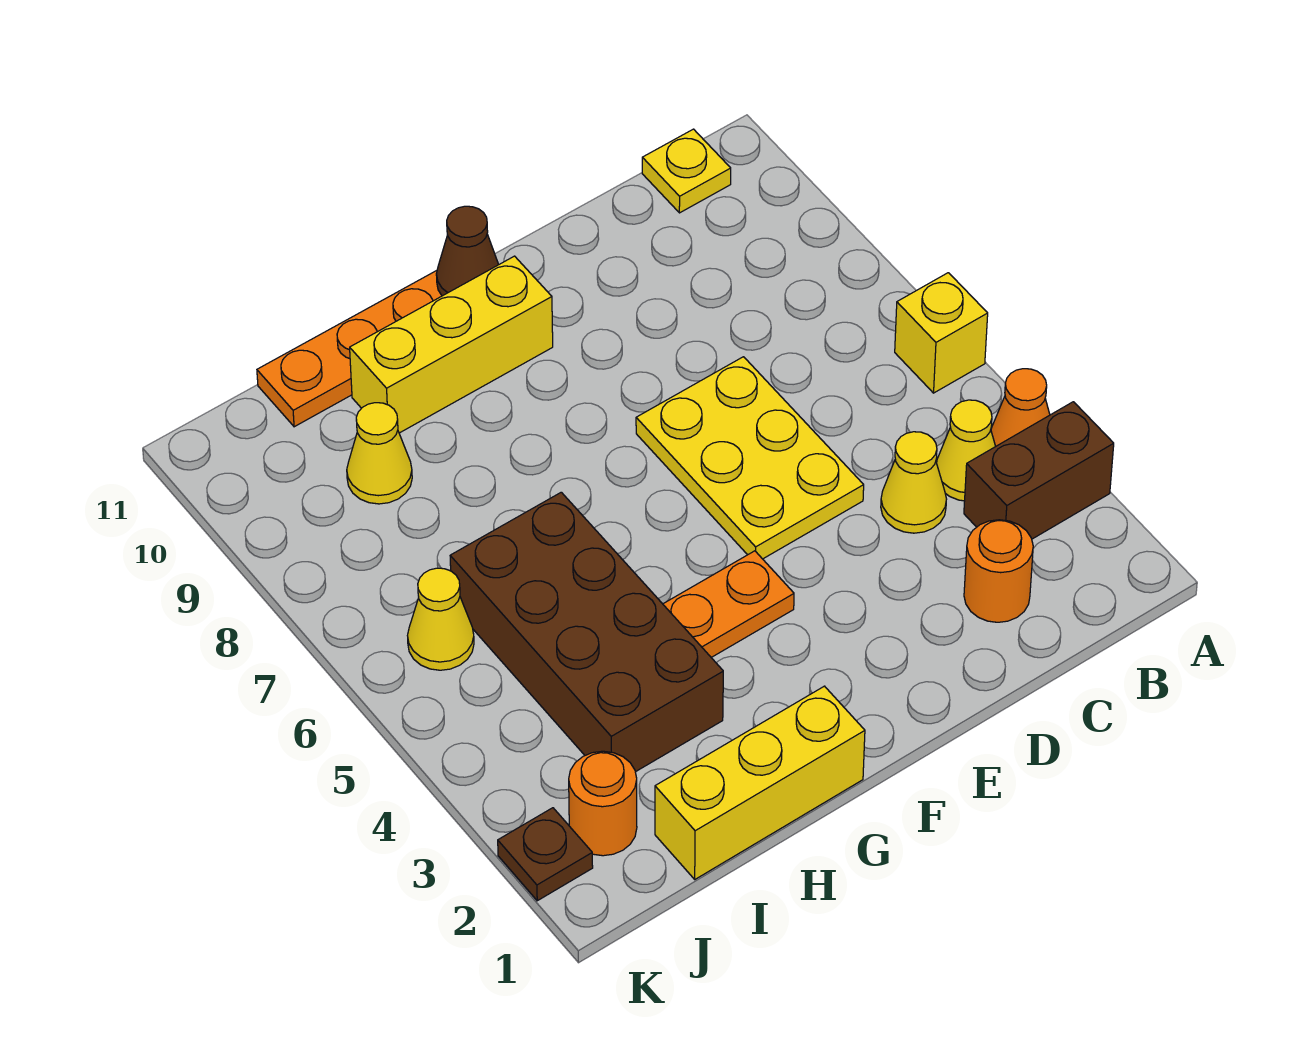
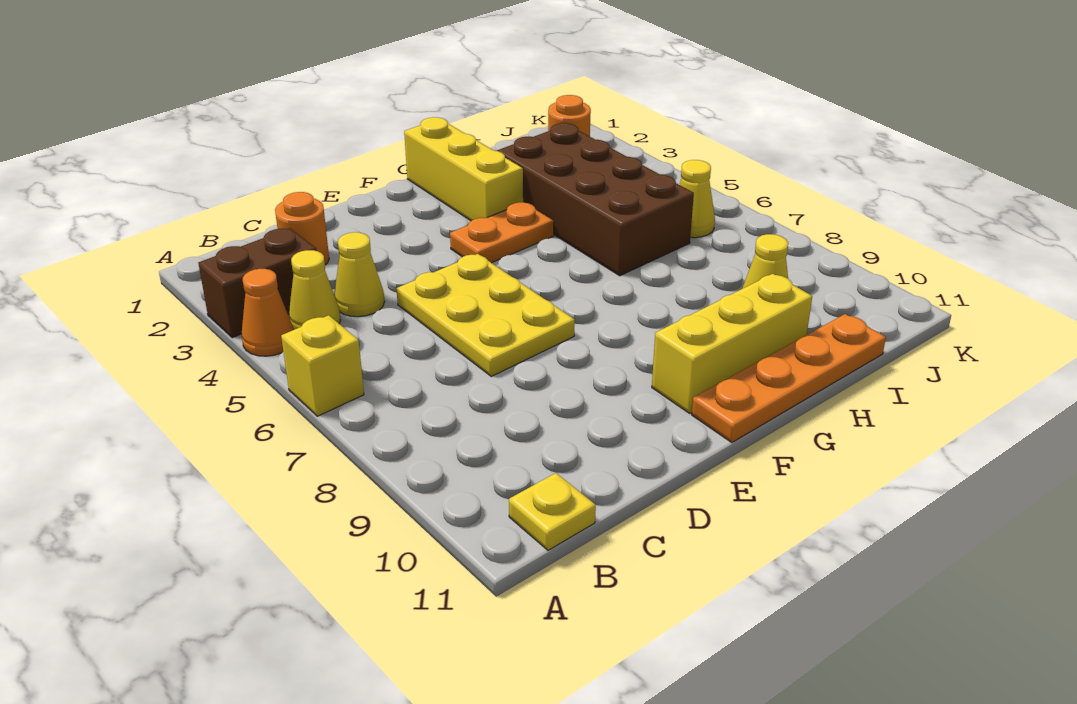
brown 1x1 cone [436,206,499,296] -> none
yellow 1x3 brick [655,686,865,879] -> yellow 1x3 brick turned to [404,117,523,221]
brown 1x1 plate [498,808,593,901] -> none

